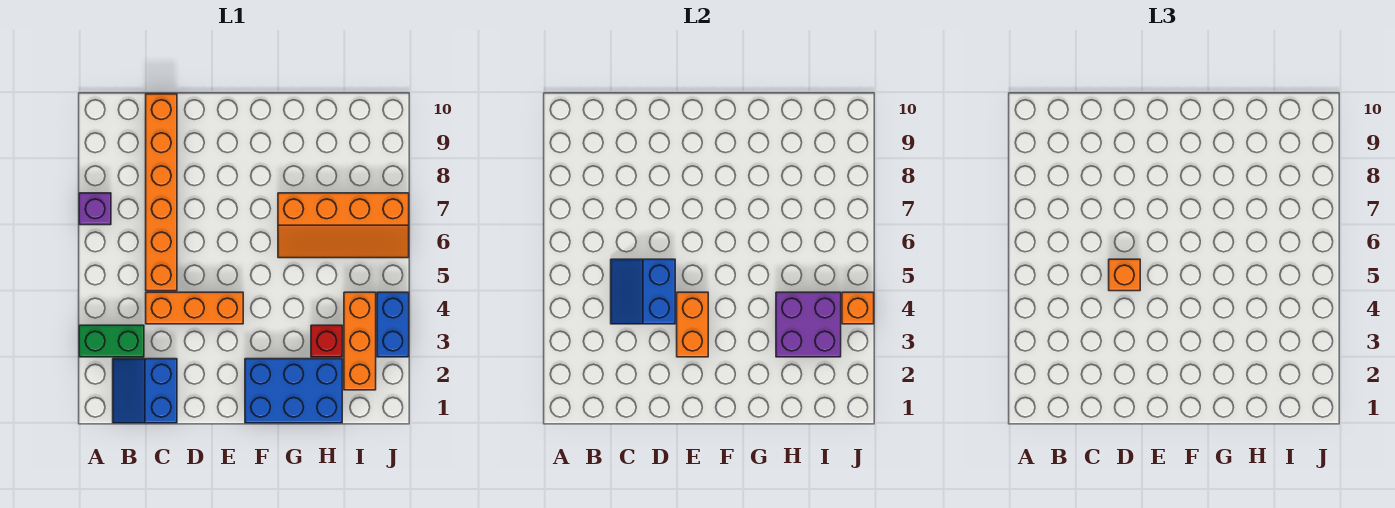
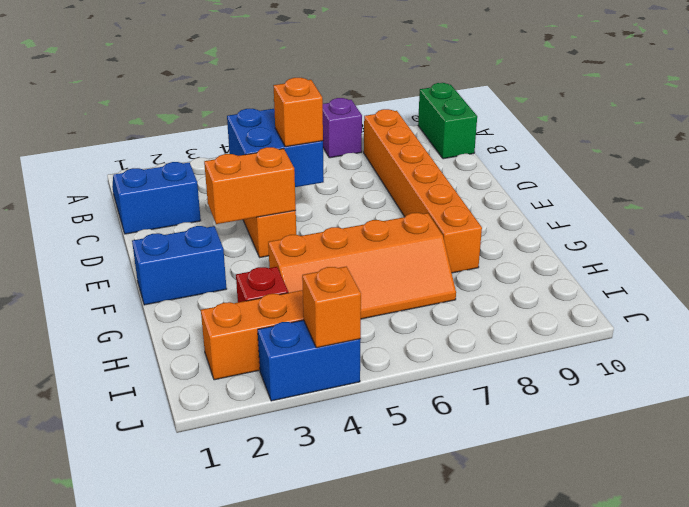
green 1x2 brick [79,325,144,357] -> green 1x2 brick moved to [418,83,477,159]
blue 2x2 slope [611,259,675,324] -> blue 2x2 brick [227,109,324,187]
orange 1x6 brick [146,94,177,291] -> orange 1x6 brick turned to [364,109,482,273]
blue 2x3 brick [245,359,342,423] -> blue 1x2 brick [132,226,227,305]
orange 2x4 slope [278,193,409,258] -> orange 2x4 slope turned to [268,213,456,319]
purple 2x2 brick [776,292,841,357] -> none

